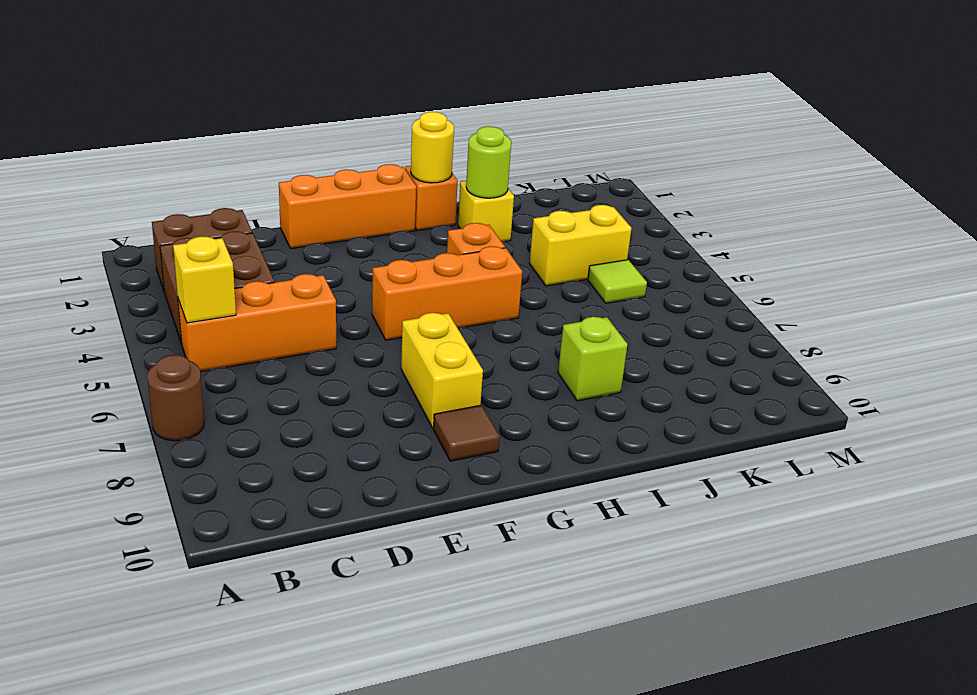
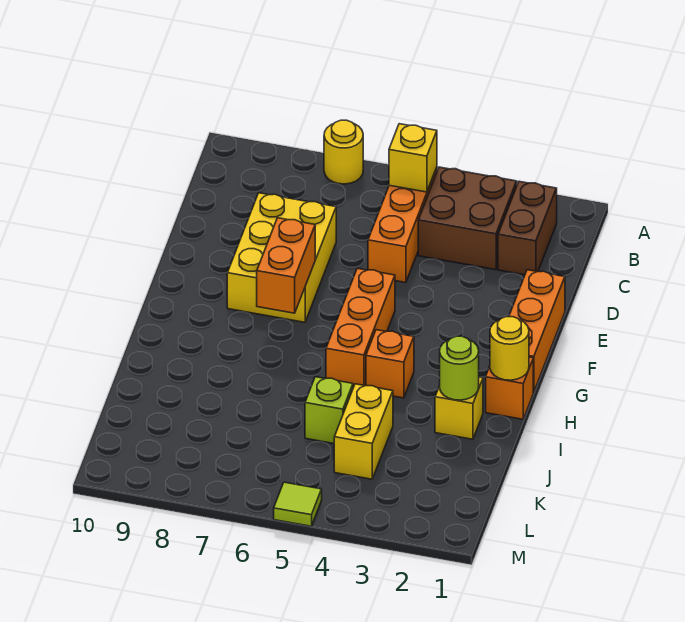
brown 1x1 round brick [147,355,204,441] -> yellow 1x1 round brick [324,120,363,184]
yellow 1x2 brick [401,313,483,428] -> yellow 2x3 brick [227,193,336,322]
none -> orange 1x2 brick [257,218,315,313]
brown 1x1 tile [434,405,499,461] -> none
lime 1x1 brick [558,317,628,401] -> lime 1x1 brick moved to [305,377,353,443]
lime 1x1 tile [588,260,647,303] -> lime 1x1 tile moved to [274,482,322,526]

